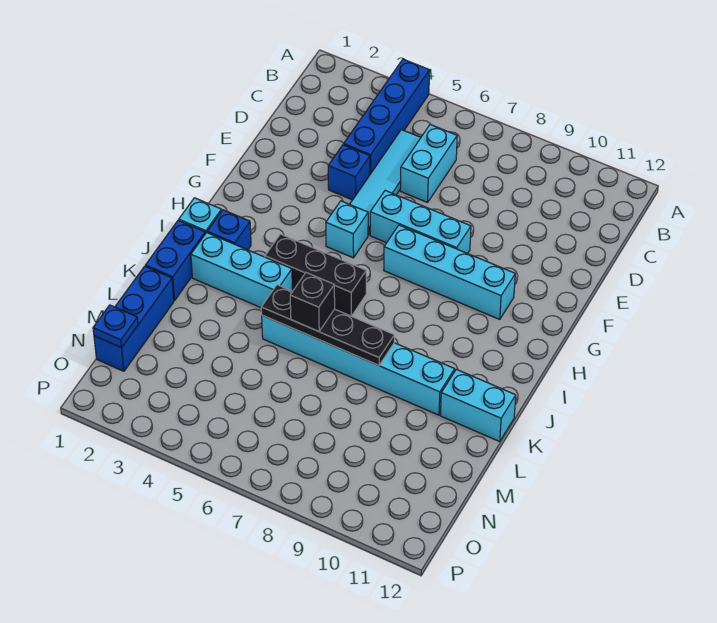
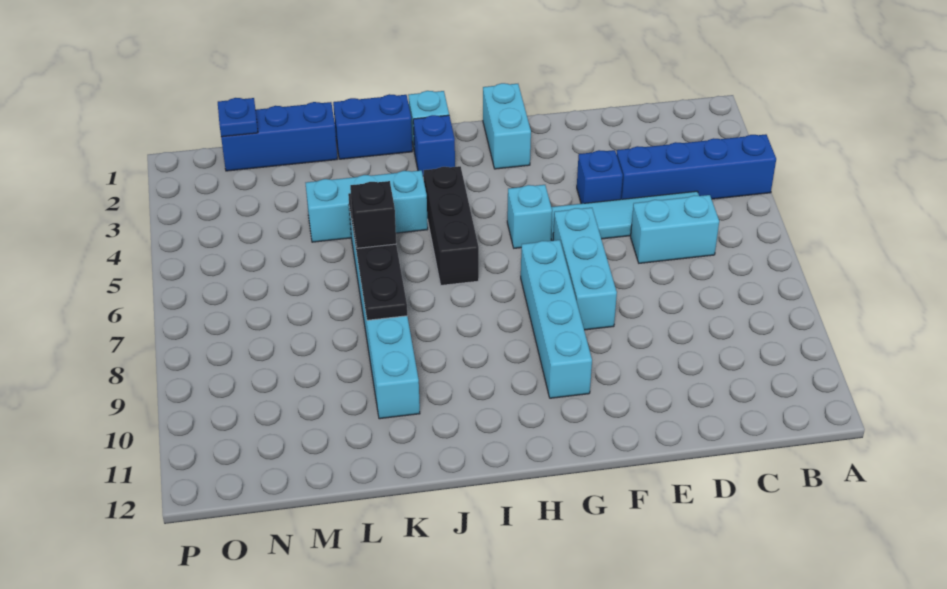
cyan 1x3 brick [191,233,293,308] -> cyan 1x3 brick turned to [306,170,428,242]
cyan 1x2 brick [441,369,516,441] -> cyan 1x2 brick moved to [483,83,531,169]

